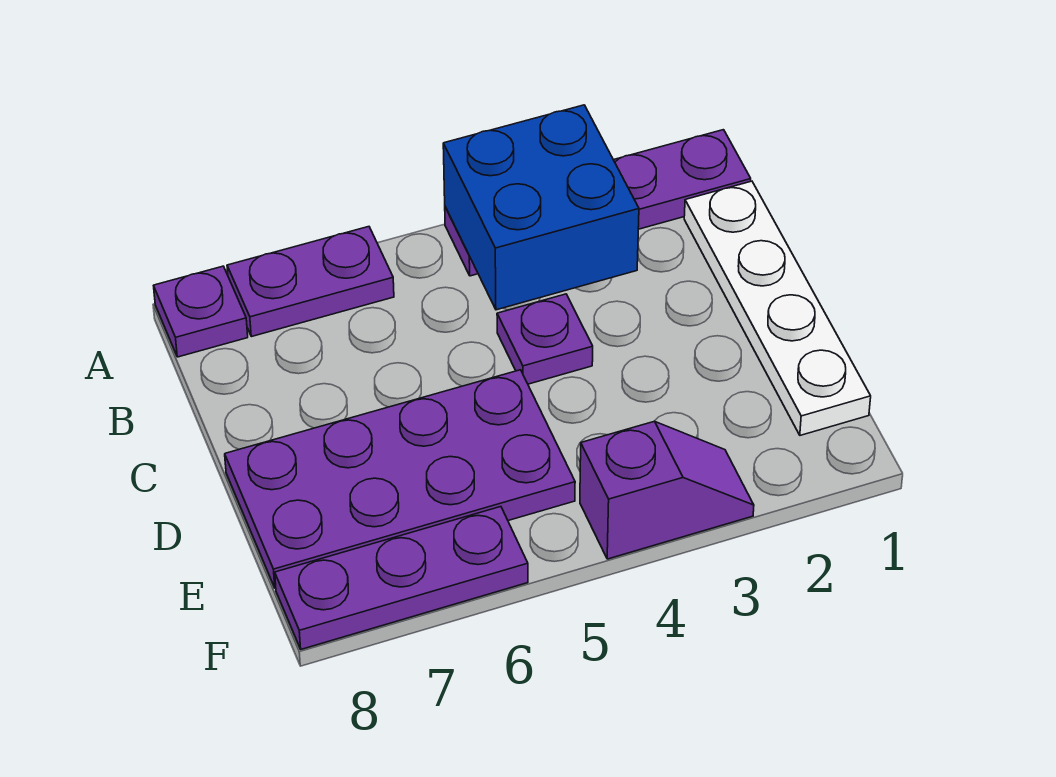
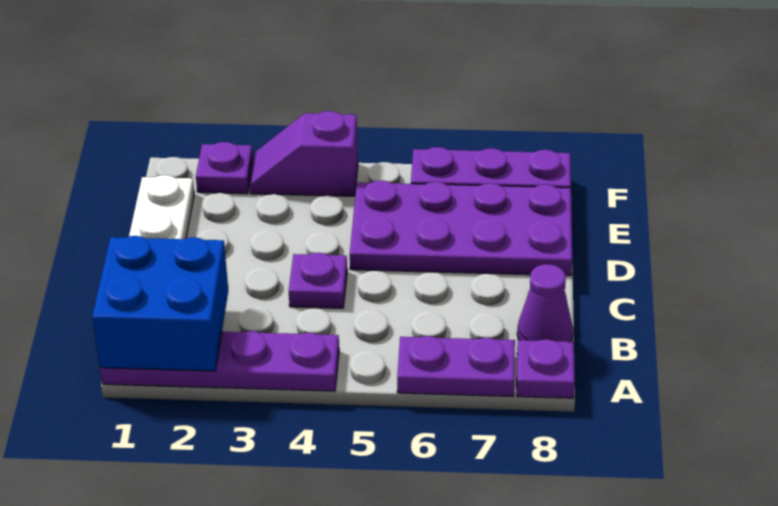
blue 2x2 brick [443,105,639,310] -> blue 2x2 brick moved to [92,236,228,371]
none -> purple 1x1 cone [517,264,573,342]
none -> purple 1x1 plate [196,142,253,194]

